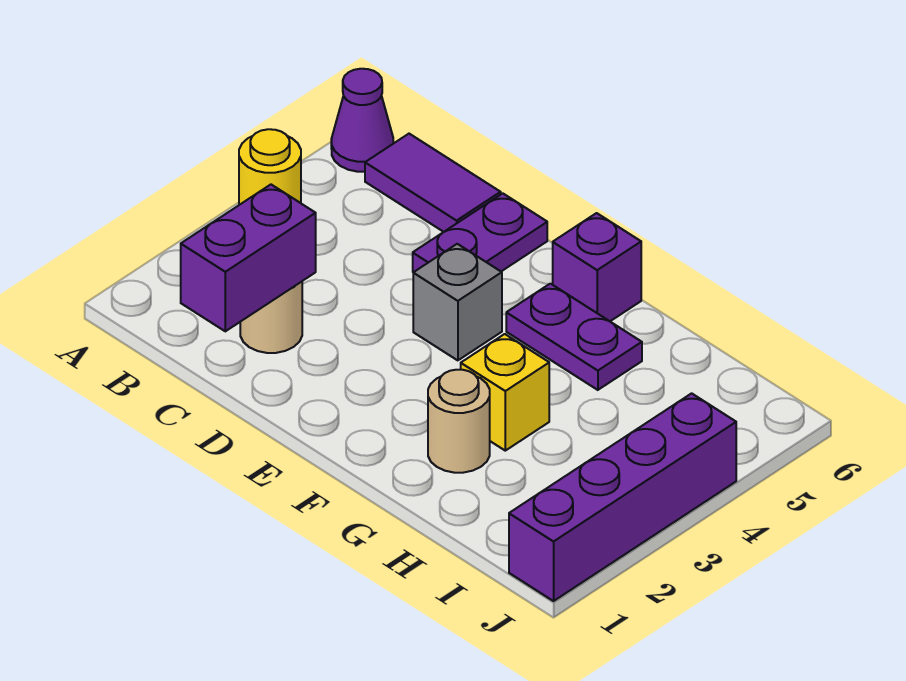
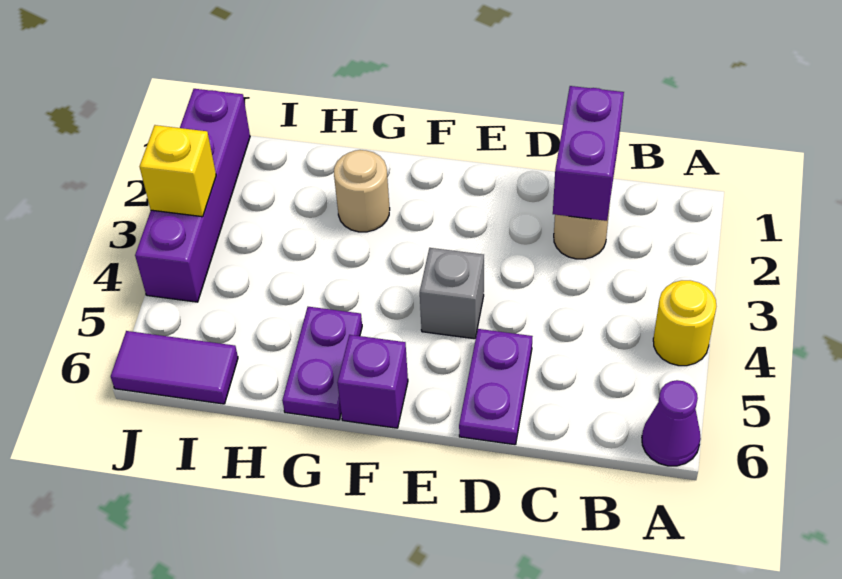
purple 1x2 tile [365,134,501,232] -> purple 1x2 tile moved to [111,331,238,404]
purple 1x2 plate [506,284,642,390] -> purple 1x2 plate turned to [282,307,362,420]
yellow 1x1 brick [461,334,549,451] -> yellow 1x1 brick moved to [140,125,216,217]

